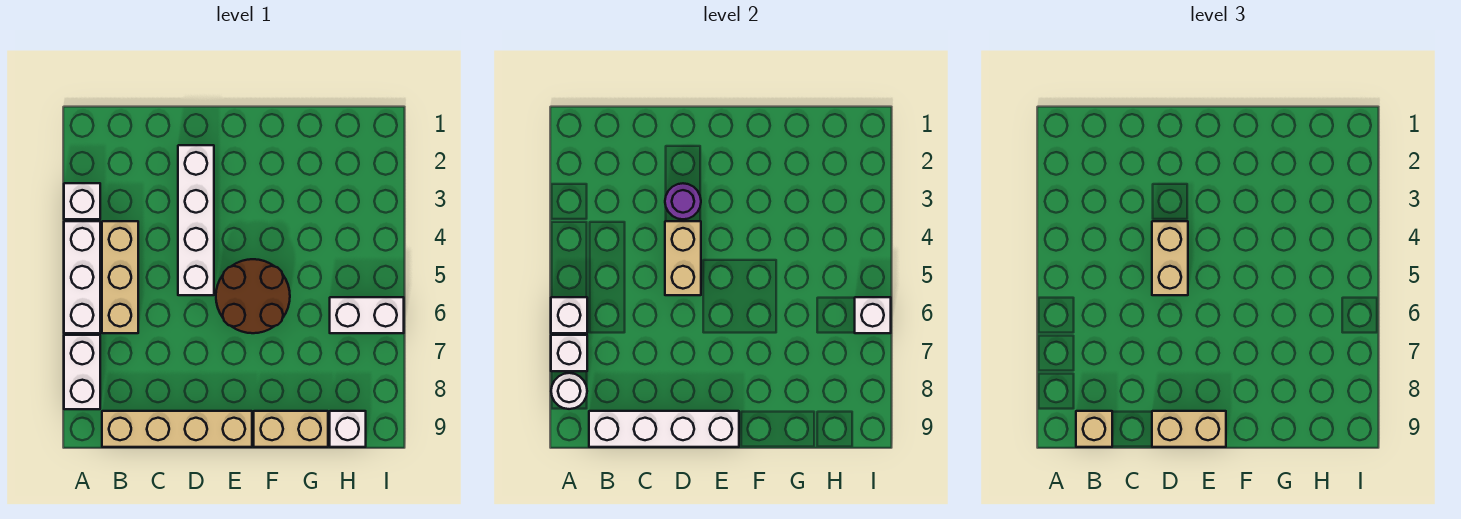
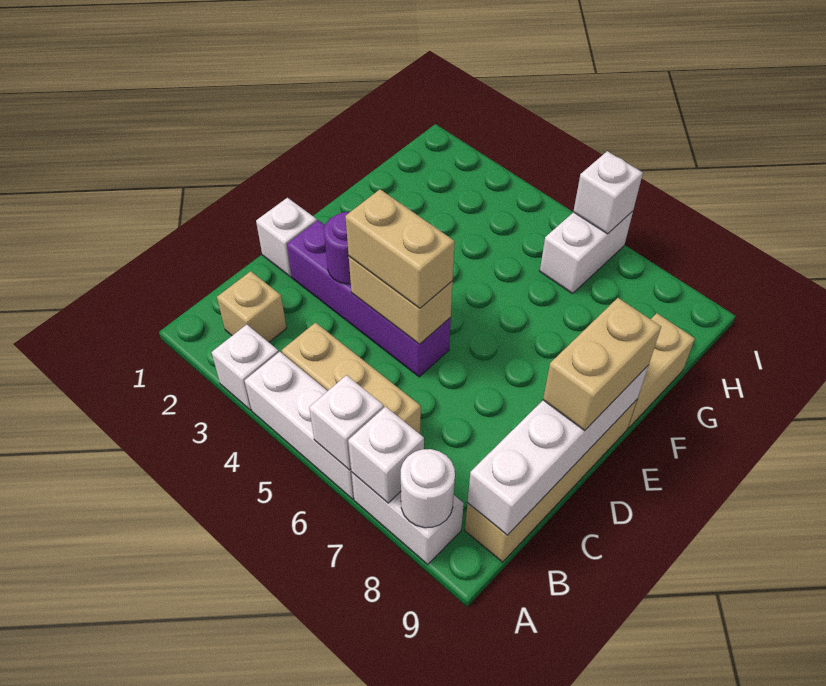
tan 1x1 brick [1076,411,1112,447] -> tan 1x1 brick moved to [217,271,287,342]
white 1x4 brick [178,145,214,295] -> purple 1x4 brick [287,220,451,377]
brown 2x2 round brick [216,259,290,333] -> none
white 1x1 brick [330,411,366,447] -> white 1x1 brick moved to [256,198,317,277]

